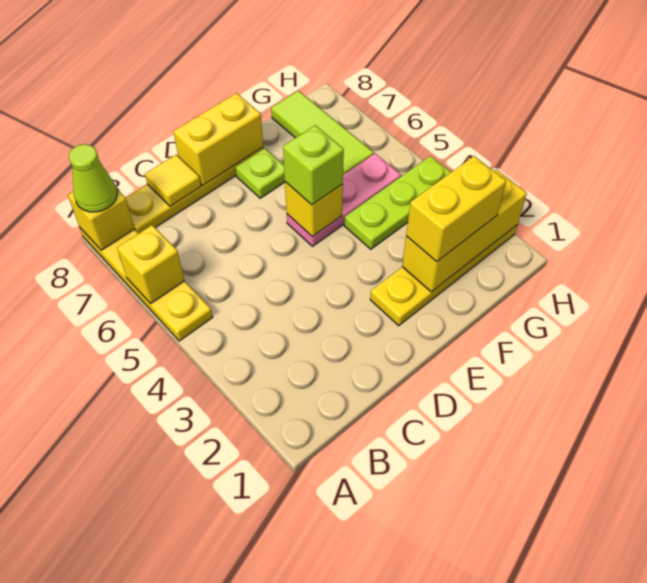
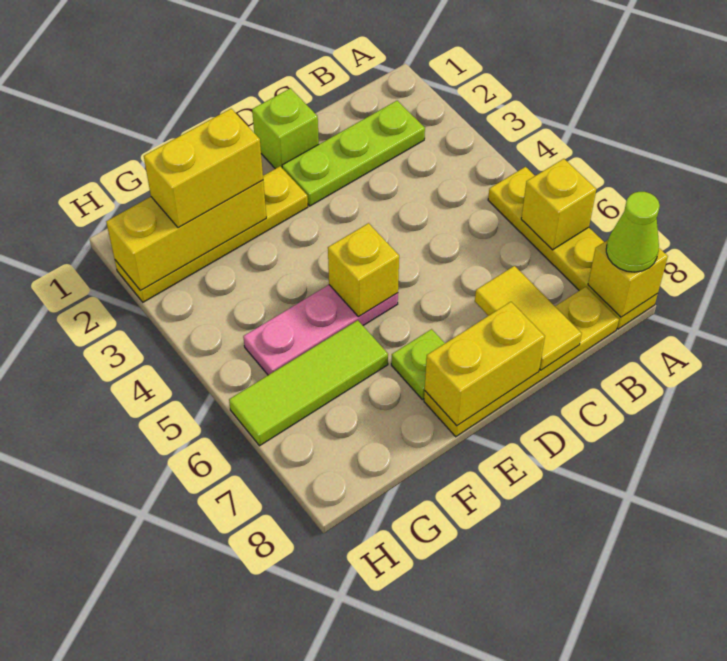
yellow 1x1 tile [145,155,201,206] -> yellow 1x2 tile [475,266,582,370]
lime 1x1 brick [283,125,344,205] -> lime 1x1 brick moved to [252,88,319,169]
lime 1x3 plate [344,156,451,249] -> lime 1x3 plate moved to [282,101,425,206]
lime 1x3 tile [271,91,374,175] -> lime 1x3 tile turned to [229,320,388,446]

